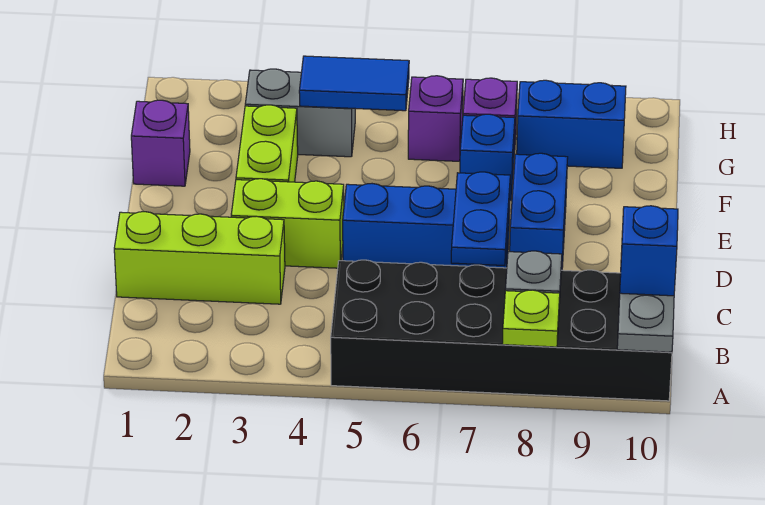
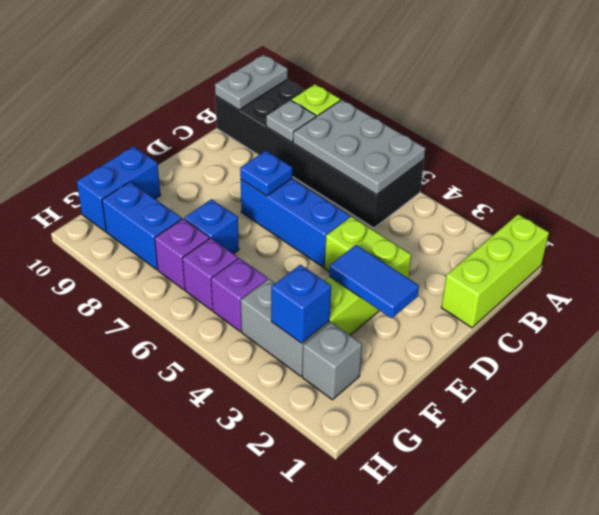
none -> grey 2x3 plate [293,100,426,195]
blue 1x1 brick [620,206,678,296] -> blue 1x1 brick moved to [271,265,331,343]
lime 1x3 brick [114,212,285,304] -> lime 1x3 brick turned to [441,214,549,328]
blue 1x2 plate [451,172,510,266] -> blue 1x1 plate [240,151,292,196]
blue 1x2 brick [510,153,568,270] -> blue 1x2 brick moved to [77,146,161,232]
purple 1x1 brick [131,100,190,186] -> purple 1x1 brick moved to [211,258,267,331]
none -> grey 1x1 brick [302,322,362,400]
blue 1x2 tile [299,56,409,111] -> blue 1x2 tile moved to [329,245,419,318]

